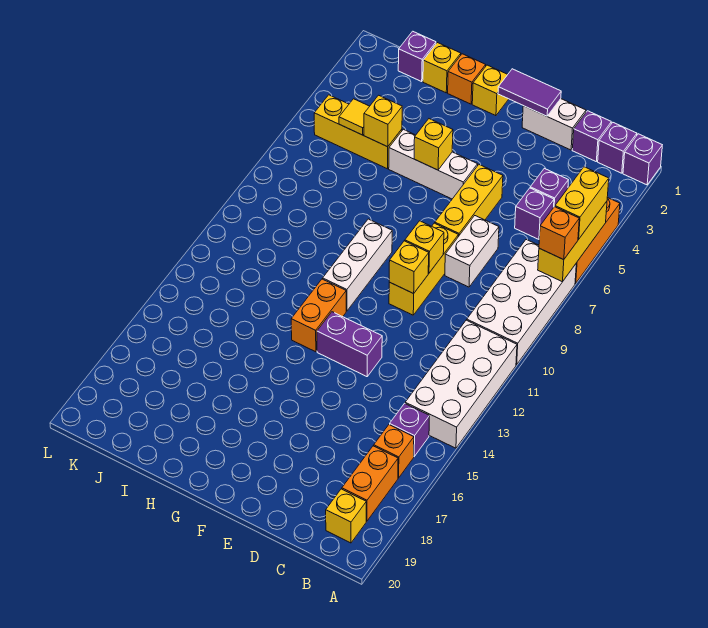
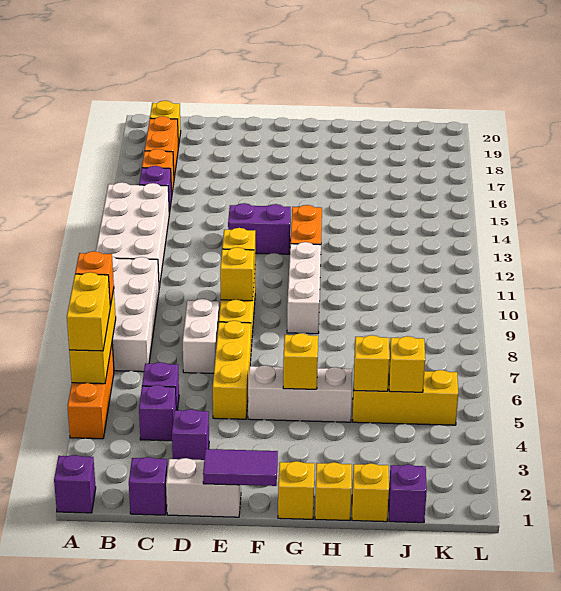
purple 1x1 brick [598,123,637,173] -> purple 1x1 brick moved to [172,409,209,460]
orange 1x1 brick [448,54,486,104] -> yellow 1x1 brick [315,462,352,521]
yellow 1x1 tile [339,99,370,135] -> yellow 1x1 brick [389,336,425,392]

